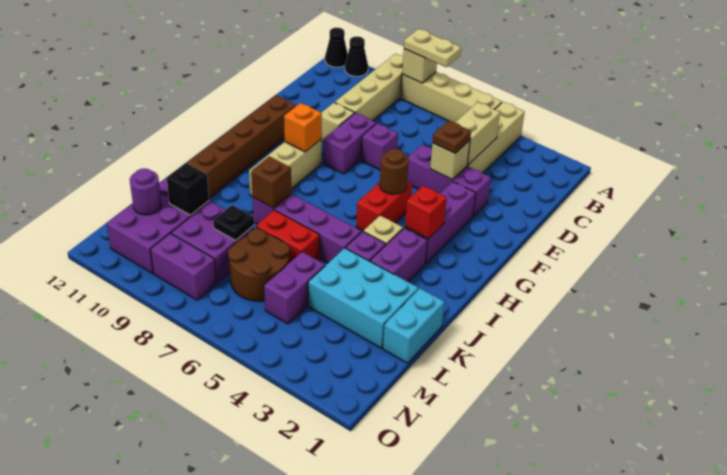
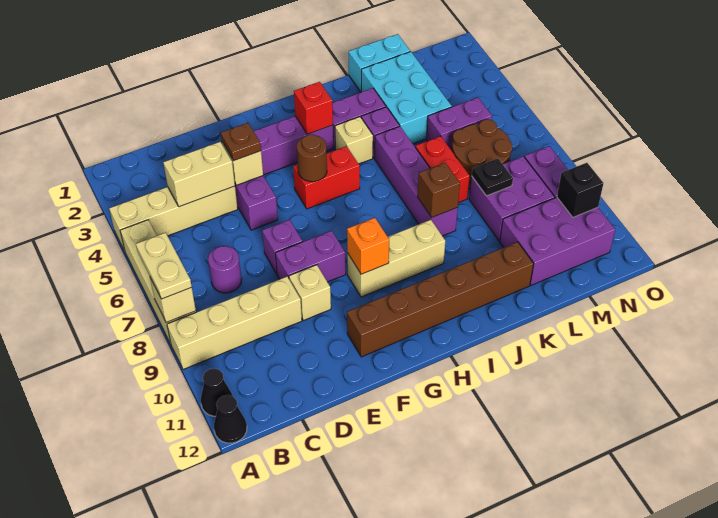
black 1x1 brick [167,163,209,215] -> black 1x1 brick moved to [557,163,604,217]
purple 1x1 round brick [130,169,162,215] -> purple 1x1 round brick moved to [208,246,241,293]

